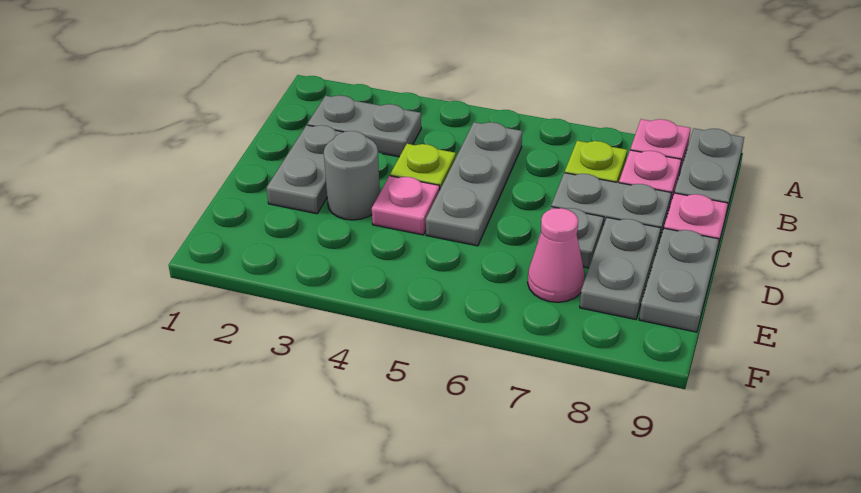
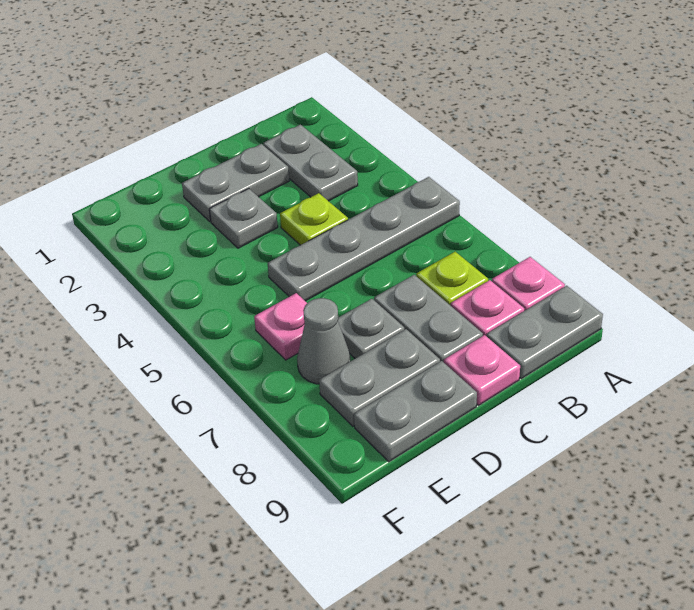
grey 1x3 plate [426,122,522,246] -> grey 1x4 plate [268,177,460,301]
grey 1x1 round brick [324,131,380,220] -> grey 1x1 plate [209,189,278,248]
pink 1x1 plate [372,176,440,235] -> pink 1x1 plate moved to [254,293,307,360]
pink 1x1 cone [528,208,585,302] -> grey 1x1 cone [297,298,350,384]

